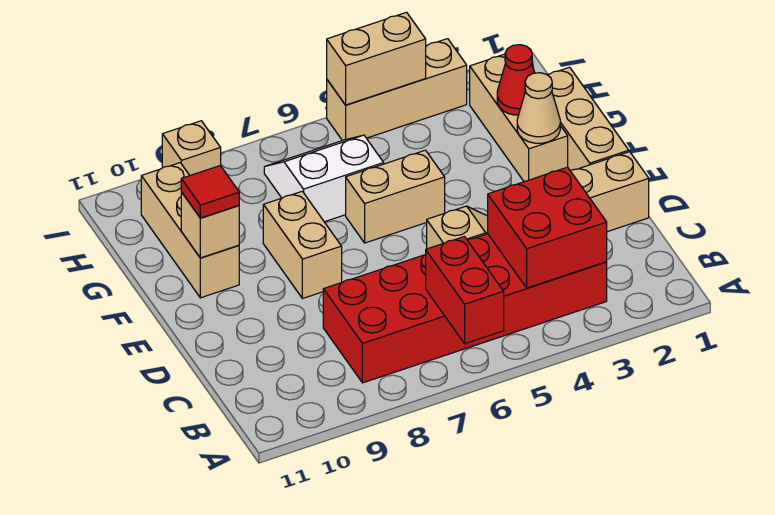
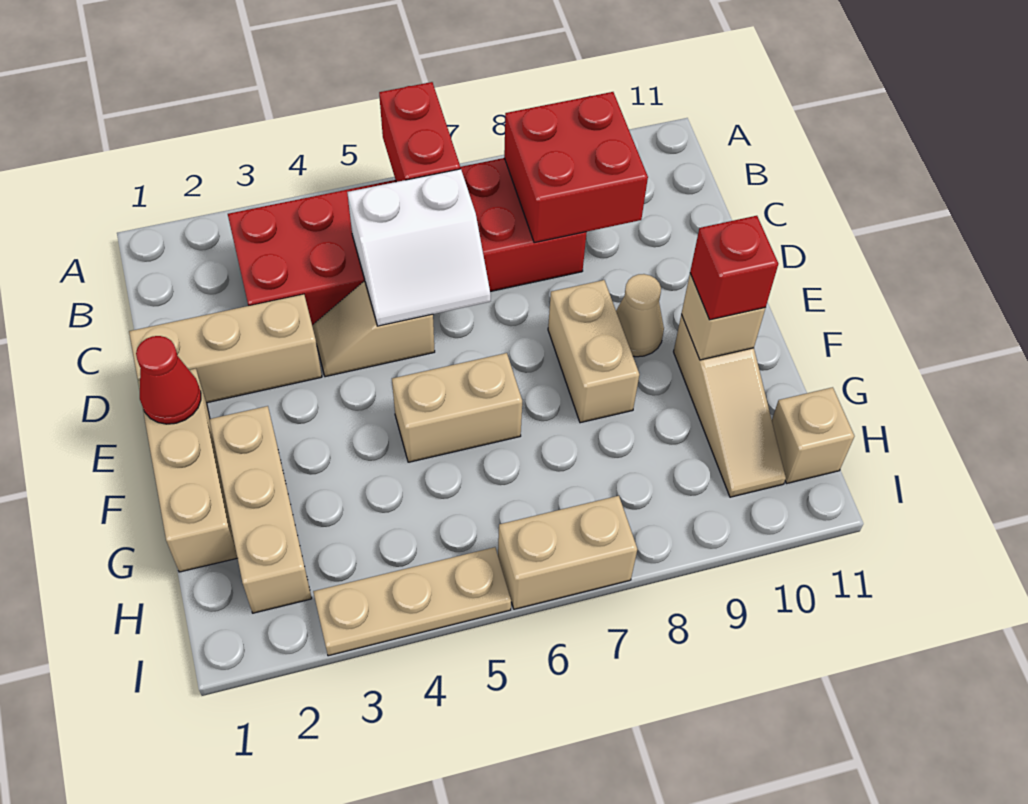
red 2x2 brick [488,167,607,288] -> red 2x2 brick moved to [504,92,648,243]
tan 1x1 cone [517,73,560,143] -> tan 1x1 cone moved to [616,274,664,357]
tan 1x3 brick [141,163,239,298] -> tan 1x3 slope [674,314,786,497]
red 1x1 tile [181,166,239,218] -> red 1x1 brick [690,216,778,320]
red 1x1 cone [497,45,535,115] -> red 1x1 cone moved to [136,336,201,424]
white 2x2 slope [264,135,384,222] -> white 2x2 slope moved to [347,169,491,326]
tan 1x3 brick [327,39,467,141] -> tan 1x3 plate [313,547,511,656]
tan 1x2 brick [327,12,426,105] -> tan 1x2 brick moved to [498,496,637,609]
tan 1x1 brick [162,121,221,175] -> tan 1x1 brick moved to [772,387,854,483]

